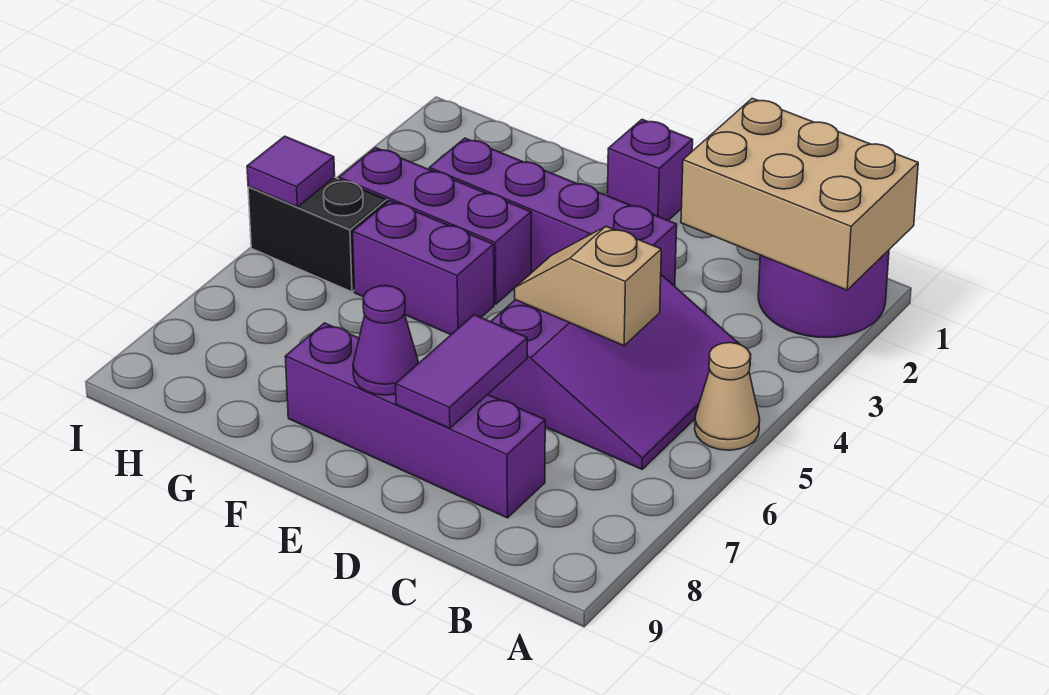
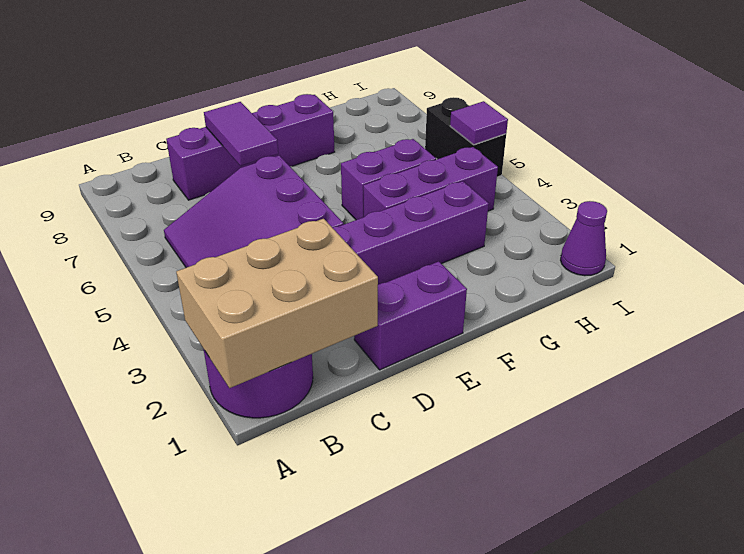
tan 1x1 cone [695,343,760,450] -> none
tan 1x2 slope [515,226,661,346] -> none
purple 1x1 brick [608,119,693,220] -> purple 1x2 brick [354,261,467,370]
purple 1x1 cone [353,286,419,395] -> purple 1x1 cone moved to [561,201,607,276]
black 1x2 brick [248,178,387,292] -> black 1x2 brick turned to [425,97,506,177]

